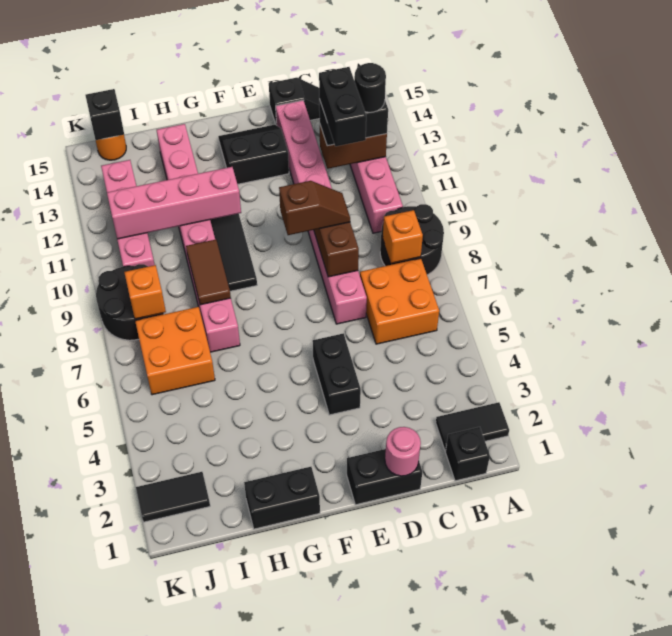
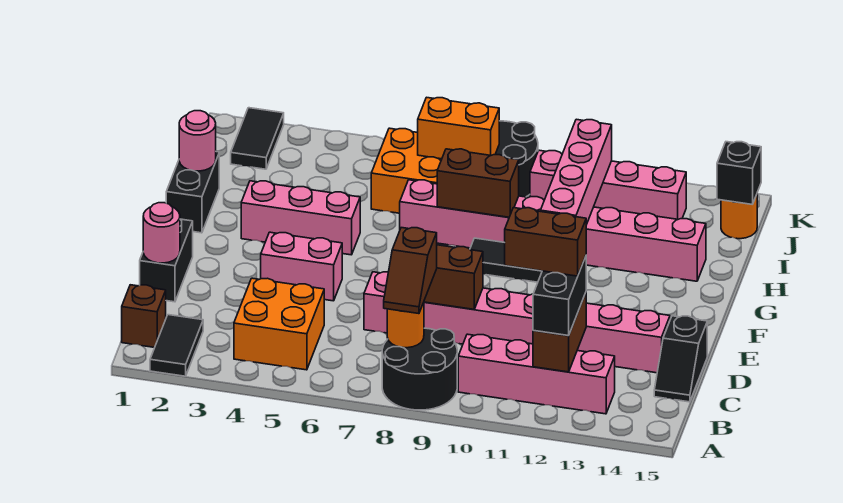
black 1x1 brick [445,427,490,481] -> brown 1x1 brick [122,285,166,348]
orange 2x2 brick [360,258,439,344] -> orange 2x2 brick moved to [234,278,324,370]
orange 1x1 brick [383,210,423,263] -> orange 1x1 round brick [387,302,424,348]
black 1x1 round brick [354,63,386,112] -> none
black 1x2 brick [319,67,366,146] -> brown 1x2 brick [505,208,586,276]
brown 1x2 slope [279,181,350,235] -> brown 1x2 slope moved to [384,228,437,314]
black 1x2 brick [313,334,361,415] -> pink 1x2 brick [261,232,342,301]
black 2x2 slope [218,125,289,184] -> none
none -> pink 1x3 brick [241,181,360,255]
none -> pink 1x1 round brick [179,111,216,171]
brown 1x2 tile [186,239,231,305] -> brown 1x2 brick [437,149,519,217]
orange 1x1 brick [124,265,166,319] -> orange 1x2 brick [418,97,499,159]

